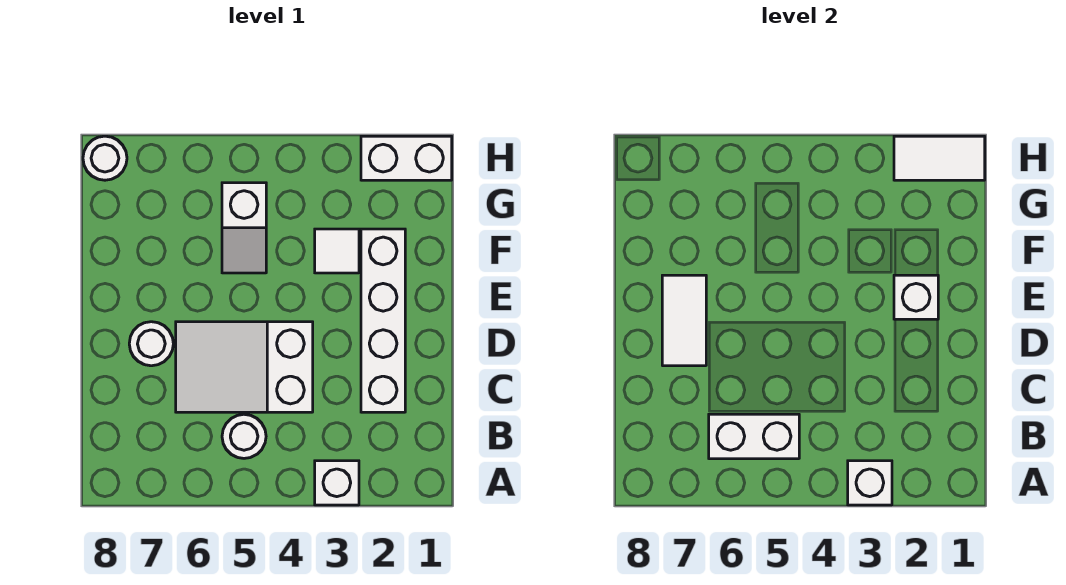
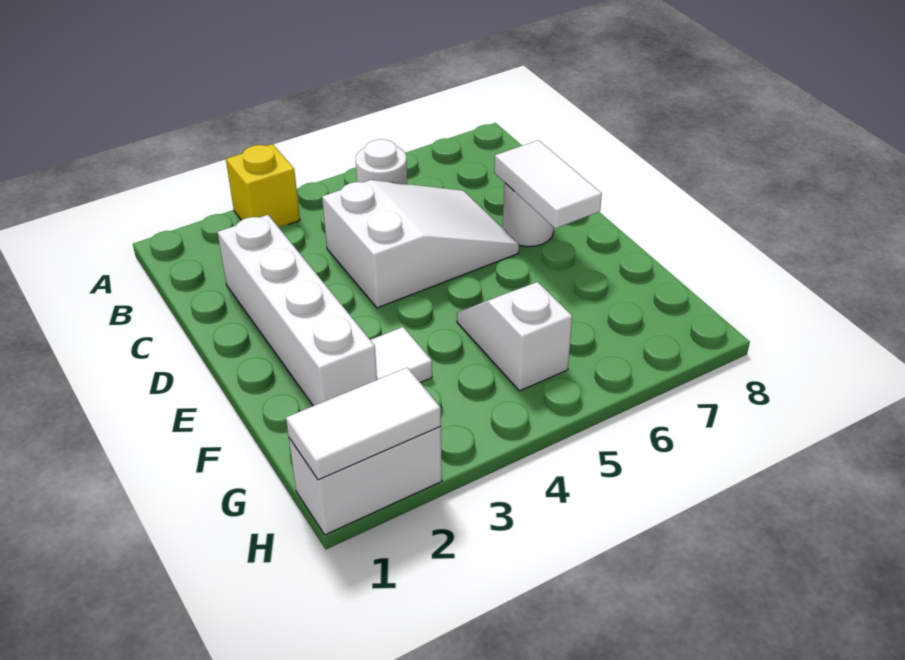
white 1x1 brick [315,461,359,505] -> yellow 1x1 brick [226,144,300,227]
white 1x1 brick [848,461,892,505] -> none
white 1x2 brick [709,414,799,459] -> none
white 1x1 brick [894,275,938,319] -> none
white 1x1 round brick [83,136,127,180] -> none

